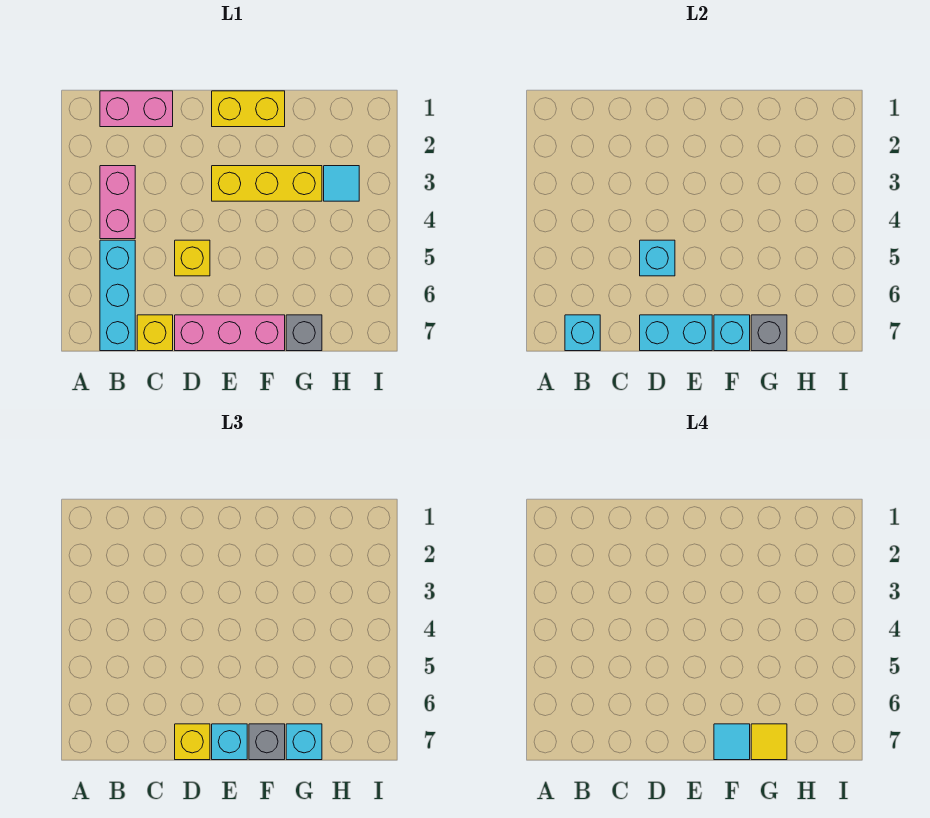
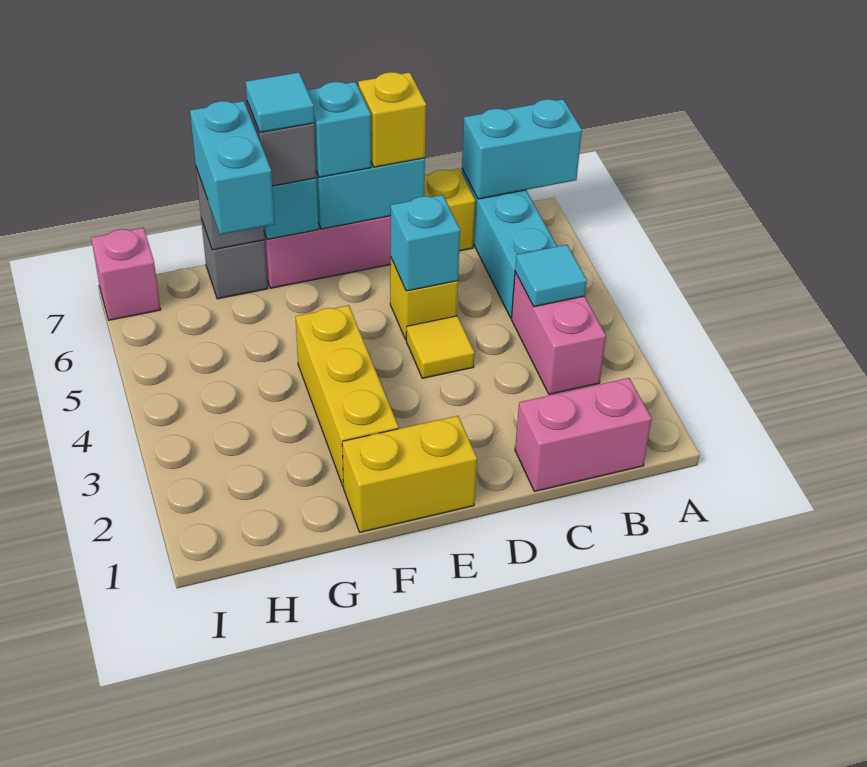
cyan 1x1 brick [565,315,600,351] -> cyan 1x2 brick [462,99,582,199]
yellow 1x3 brick [212,166,322,201] -> yellow 1x3 brick turned to [296,305,399,487]
cyan 1x1 brick [286,724,322,760] -> cyan 1x2 brick [190,101,275,235]
yellow 1x1 tile [751,724,787,760] -> yellow 1x1 tile moved to [406,316,474,378]
cyan 1x1 tile [324,166,359,201] -> cyan 1x1 tile moved to [515,245,587,307]
none -> pink 1x1 brick [91,228,161,320]

